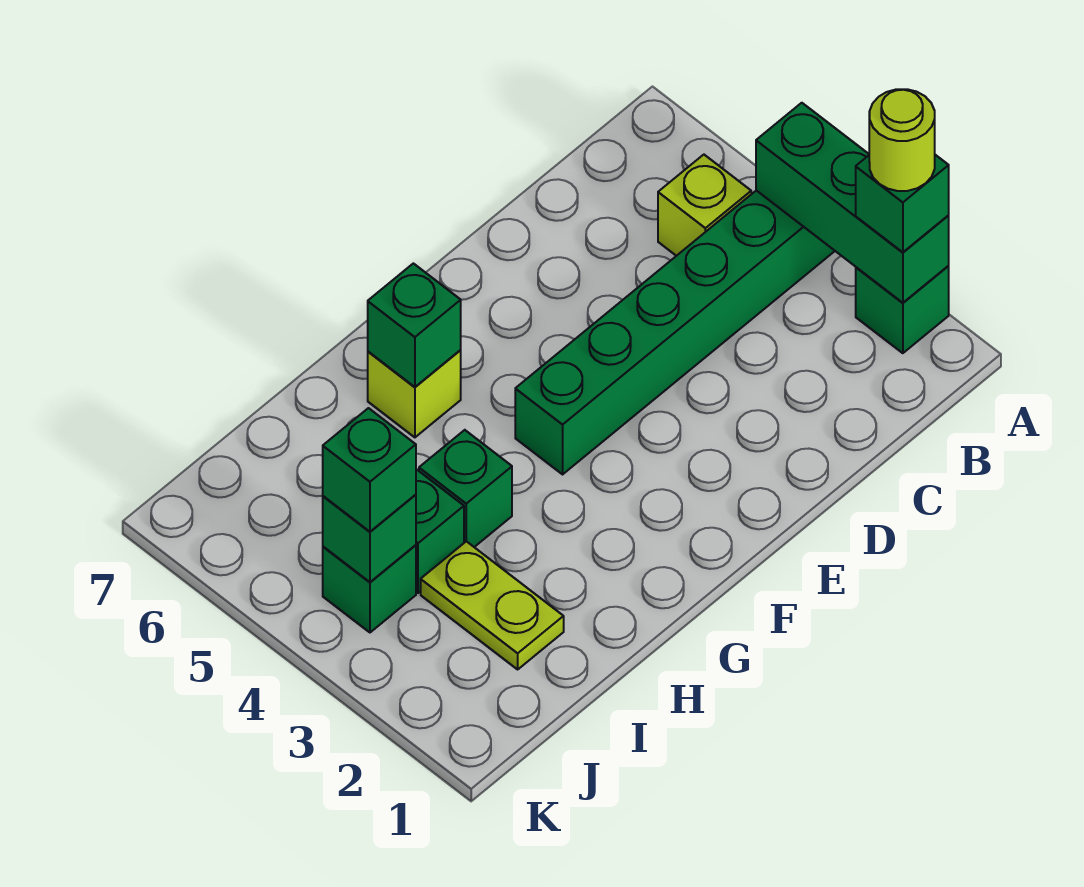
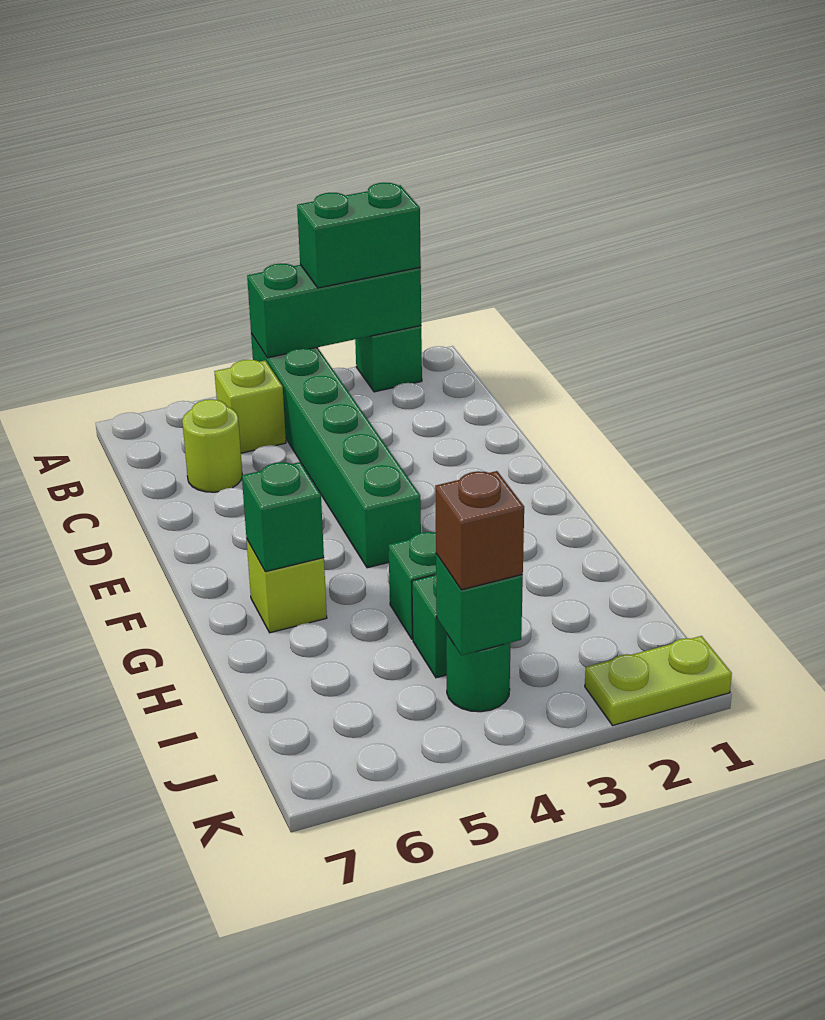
green 1x1 brick [856,155,949,252] -> green 1x2 brick [297,183,421,288]
lime 1x1 round brick [869,89,935,191] -> lime 1x1 round brick moved to [182,399,242,492]
lime 1x2 plate [421,541,564,669] -> lime 1x2 plate moved to [585,636,732,725]
green 1x1 brick [323,545,416,632] -> green 1x1 round brick [446,633,510,712]
green 1x1 brick [323,408,416,532] -> brown 1x1 brick [435,471,524,590]

